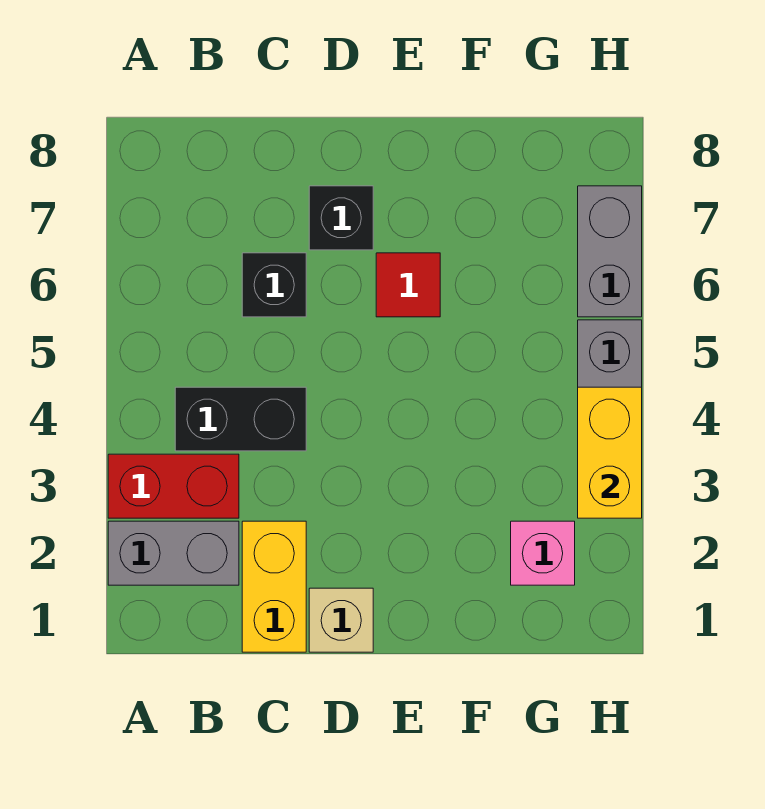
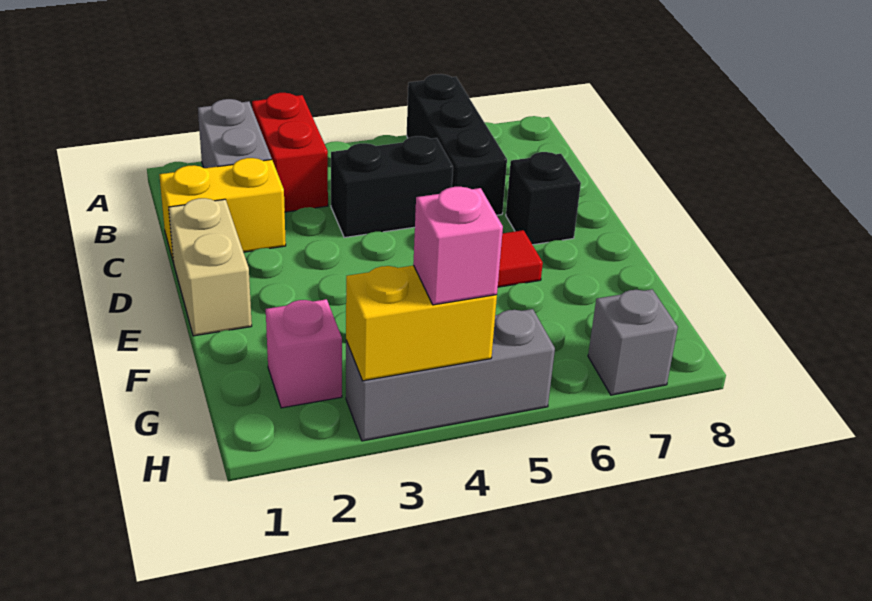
black 1x2 brick [175,387,306,451] -> black 1x2 brick turned to [331,136,453,238]
black 1x1 brick [242,253,306,317] -> black 1x3 brick [407,74,507,215]
tan 1x1 brick [309,588,373,652] -> tan 1x2 brick [169,198,252,336]
none -> pink 1x1 brick [413,187,503,305]
grey 1x2 brick [578,186,642,317] -> grey 1x1 brick [588,289,678,395]

